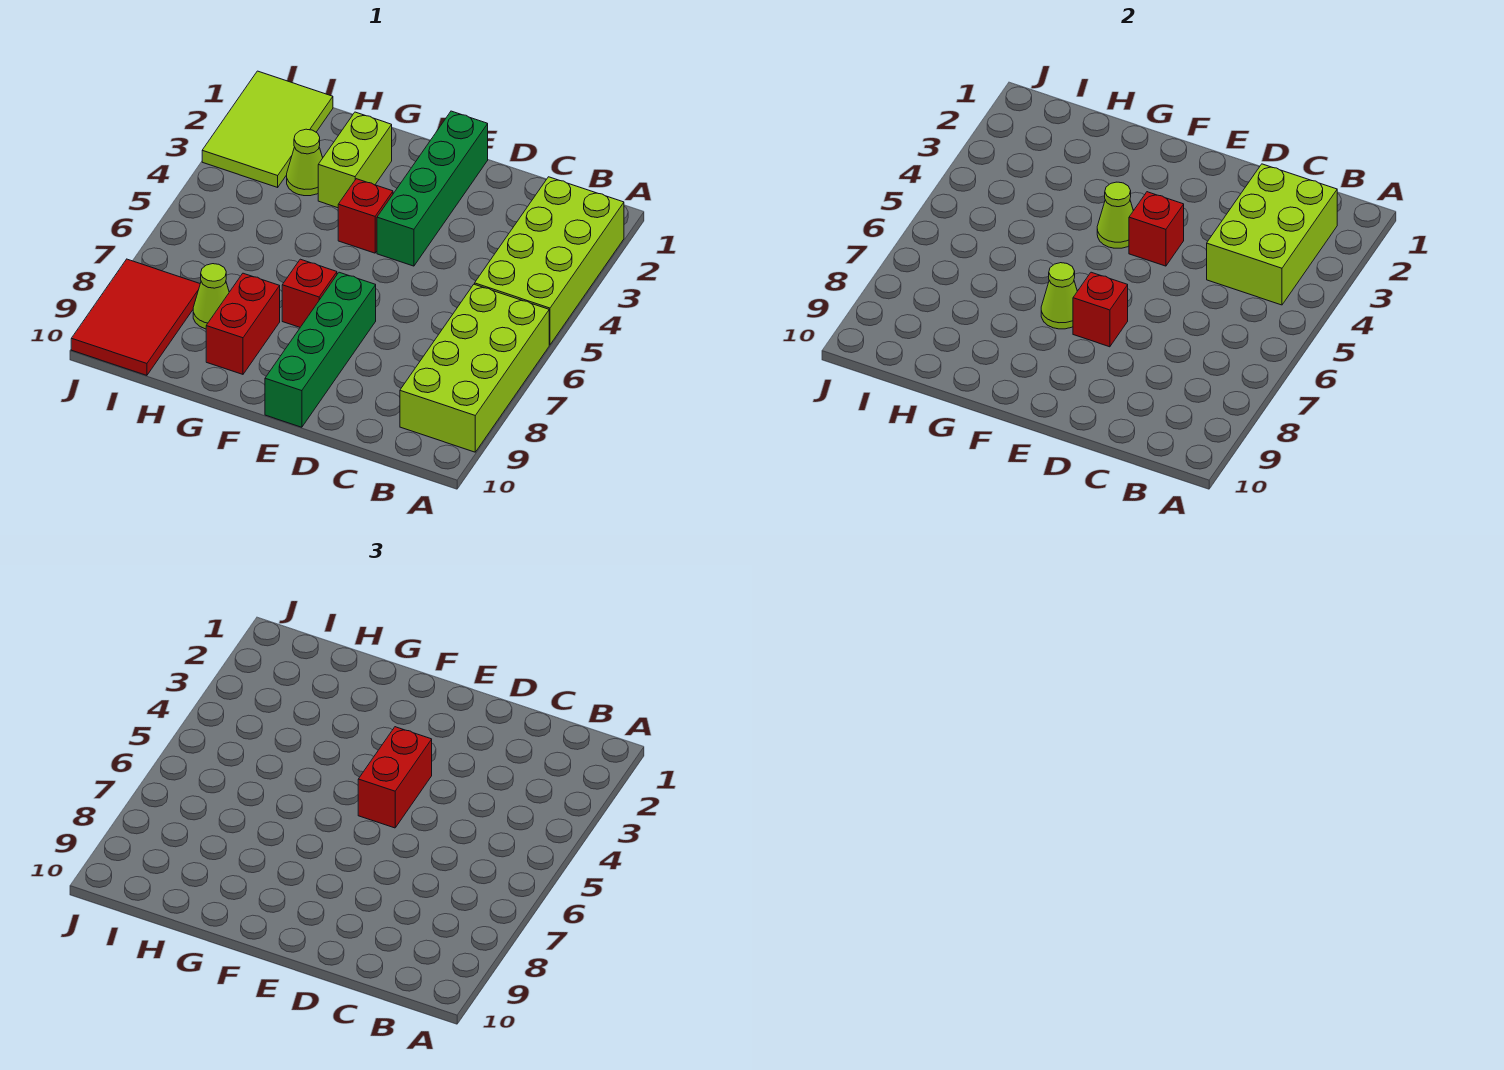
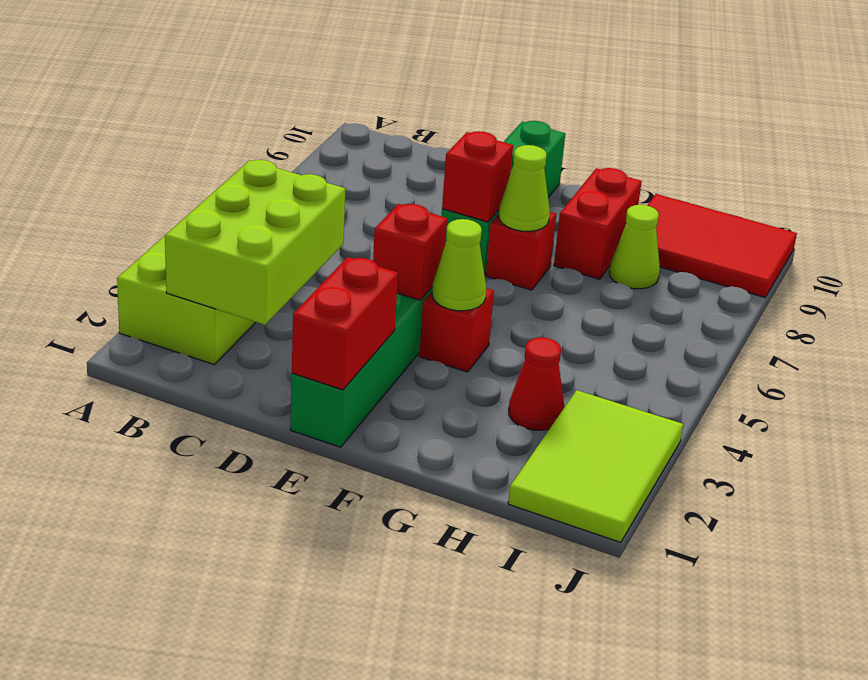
lime 2x4 brick [400,284,549,452] -> none
red 1x2 brick [358,727,432,828] -> red 1x2 brick moved to [292,257,398,390]
lime 1x2 brick [318,112,392,208] -> none
lime 1x1 cone [287,129,323,196] -> red 1x1 cone [509,337,564,430]
red 2x3 tile [71,259,200,375] -> red 2x3 tile turned to [647,194,797,297]

